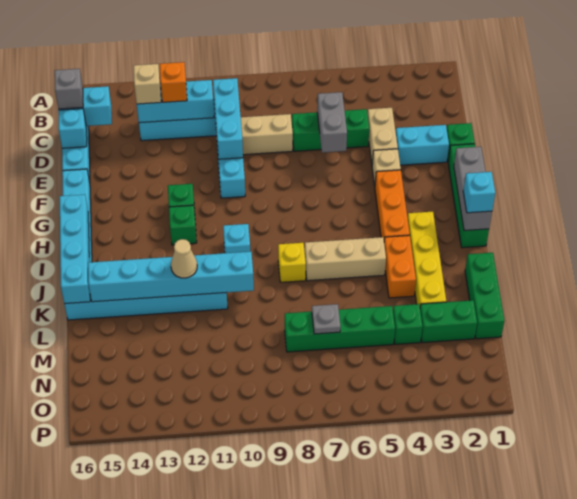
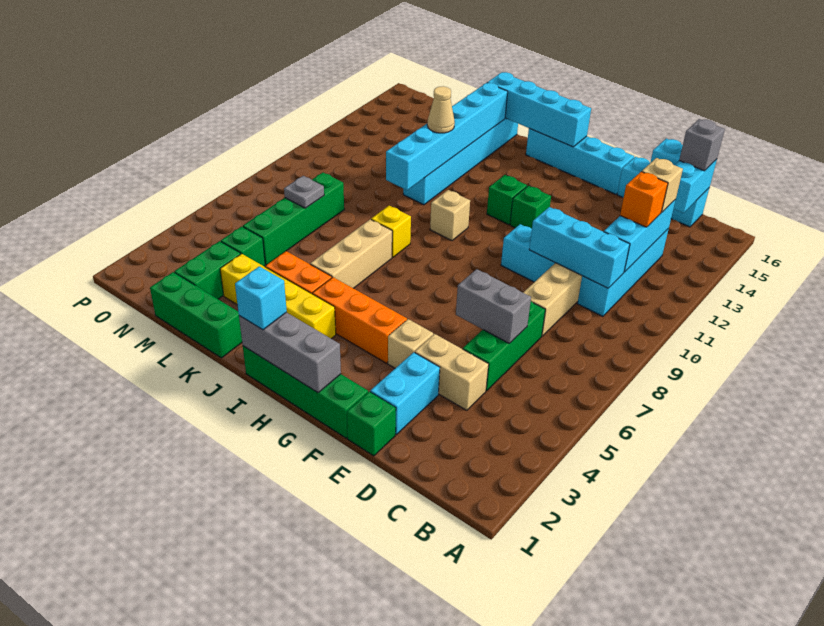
cyan 1x1 brick [223,224,250,253] -> tan 1x1 brick [430,190,470,241]

